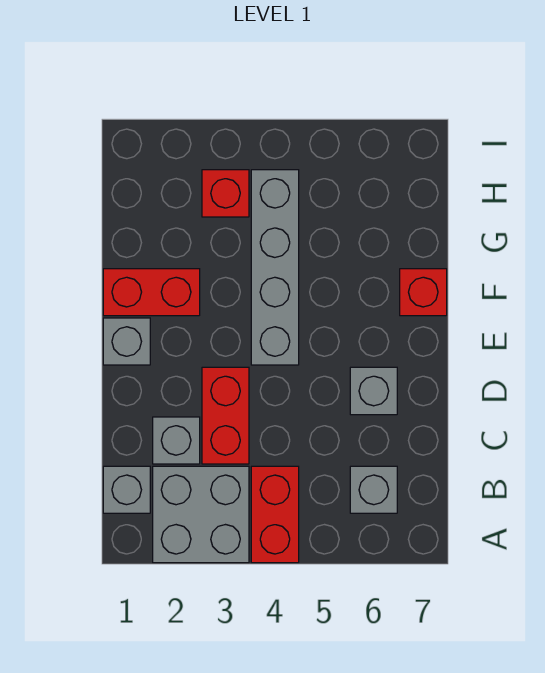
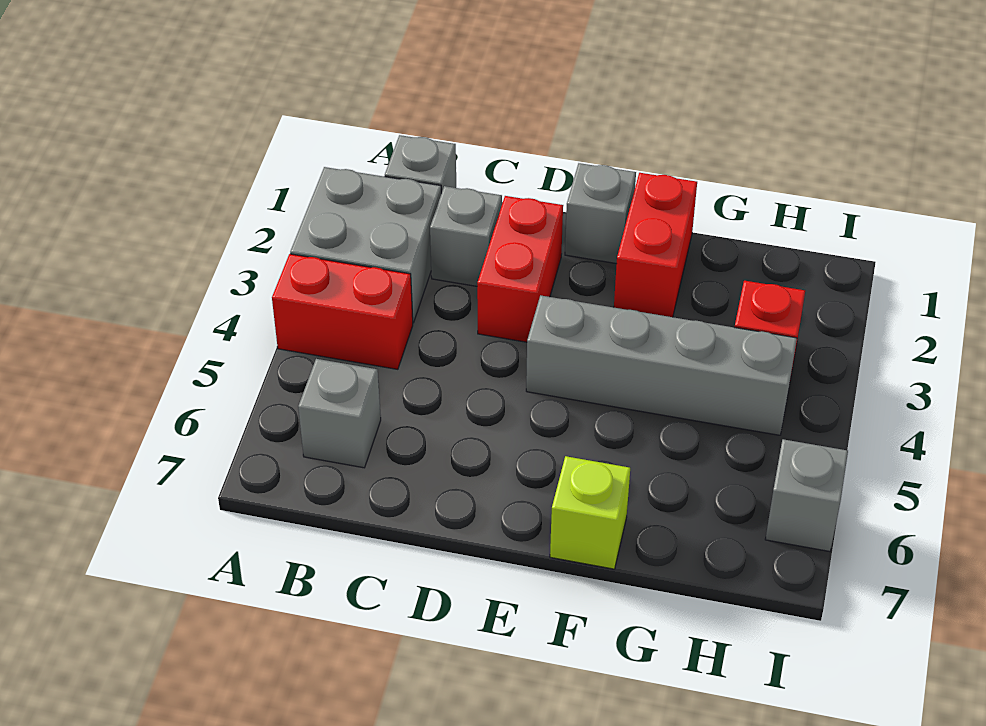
red 1x2 brick [202,367,249,464] -> red 1x2 brick turned to [477,196,563,342]
grey 1x1 brick [350,367,397,415] -> grey 1x1 brick moved to [765,439,848,551]
red 1x1 brick [400,269,447,316] -> lime 1x1 brick [550,456,630,569]

